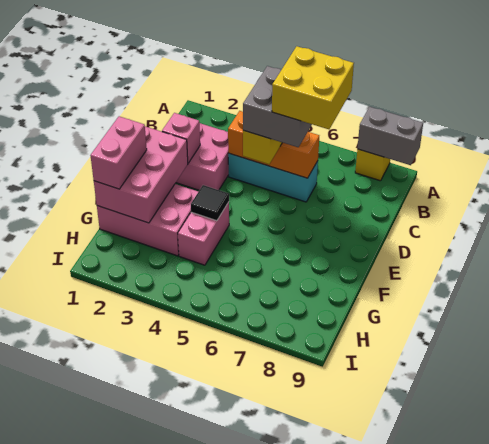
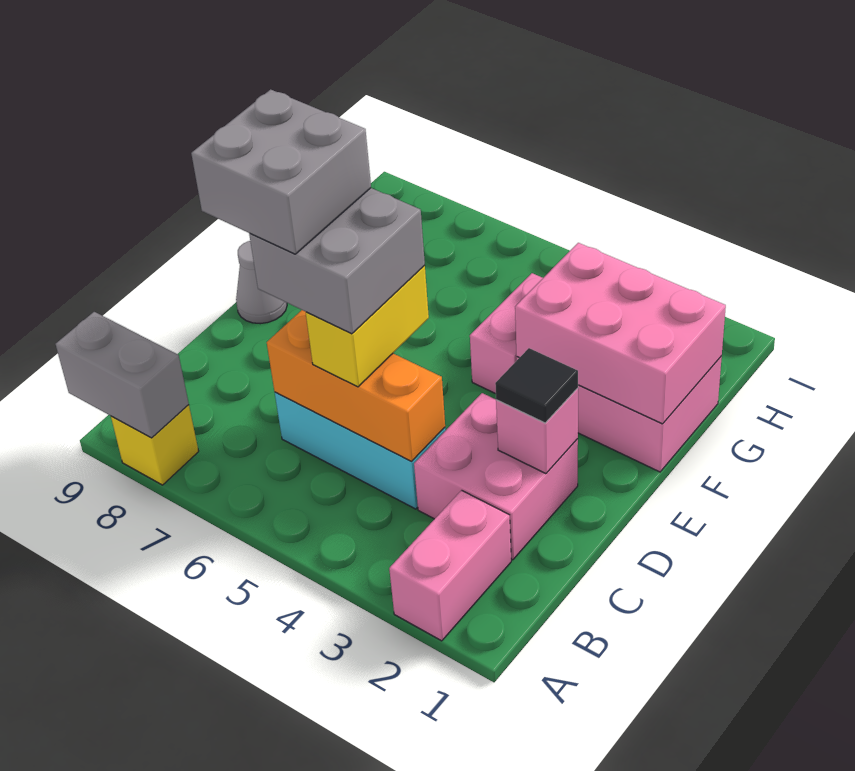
yellow 2x2 brick [272,46,354,129] -> grey 2x2 brick [191,89,371,254]
pink 2x3 brick [94,126,188,223] -> pink 2x3 brick turned to [515,243,726,424]
none -> grey 1x1 cone [236,241,287,324]
pink 1x2 brick [90,116,147,189] -> pink 1x2 brick moved to [389,490,511,641]
black 1x1 tile [191,185,229,221] -> black 1x1 tile moved to [495,348,578,423]

